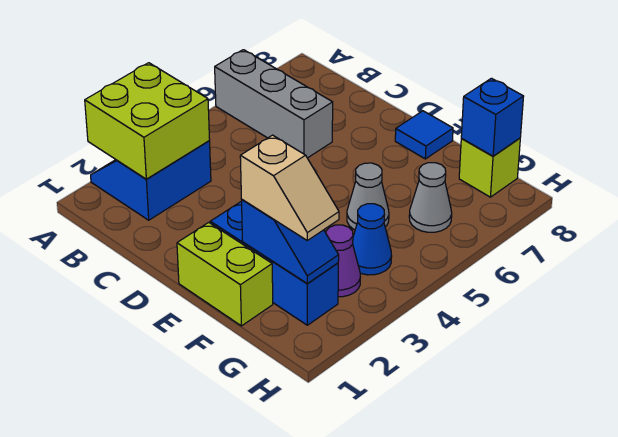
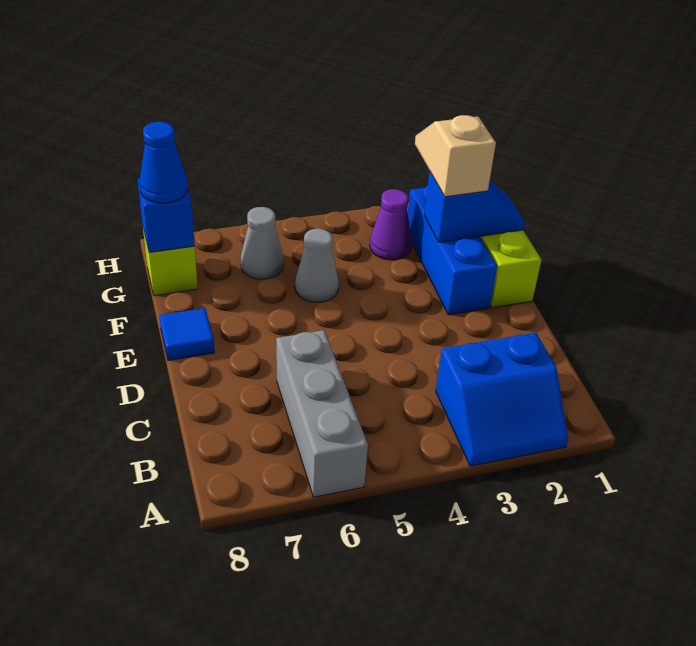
lime 2x2 brick [85,63,210,179] -> none
blue 1x2 slope [242,200,339,283] -> blue 1x2 slope turned to [424,171,525,242]
blue 1x1 cone [353,204,392,275] -> blue 1x1 cone moved to [140,122,187,203]

